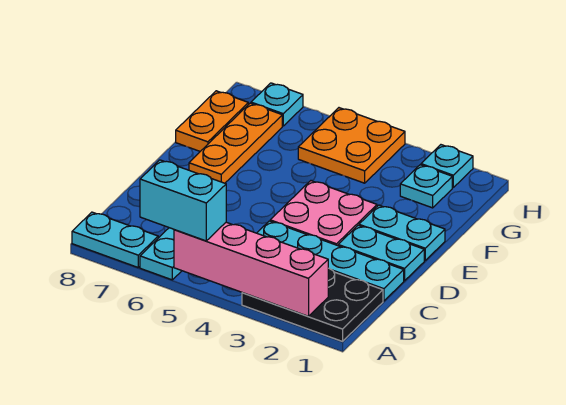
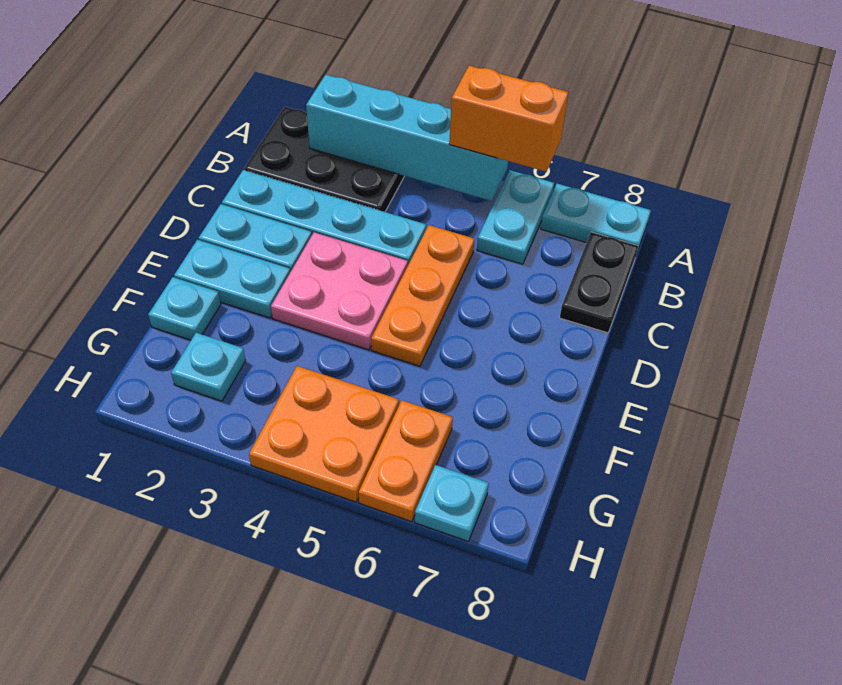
pink 1x4 brick [174,222,328,316] -> cyan 1x4 brick [306,75,508,201]
cyan 1x2 brick [140,160,226,241] -> orange 1x2 brick [449,66,568,172]
none -> black 1x2 plate [560,232,638,333]
orange 1x3 plate [189,103,282,183] -> orange 1x3 plate moved to [371,225,475,366]
orange 1x2 plate [176,91,248,151] -> orange 1x2 plate moved to [359,401,453,522]
cyan 1x1 plate [421,145,473,187] -> cyan 1x1 plate moved to [148,277,221,340]

